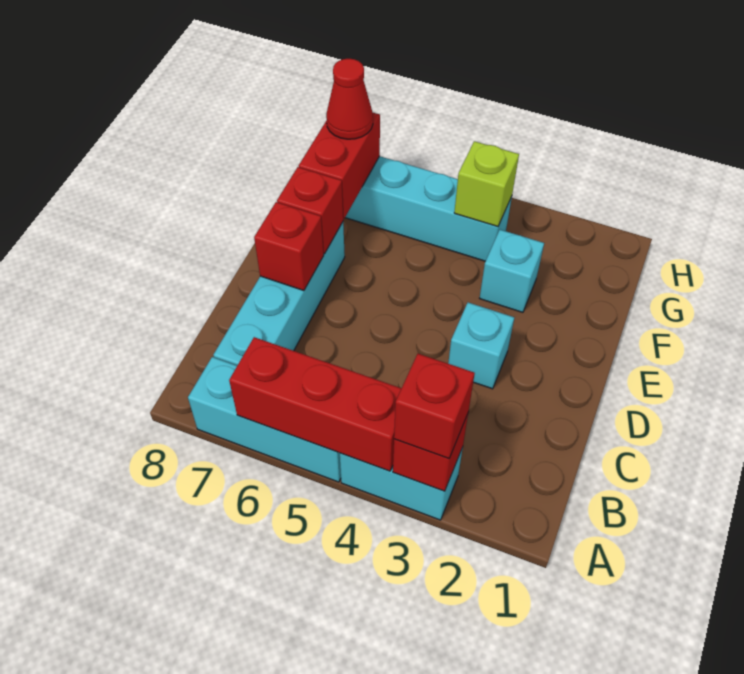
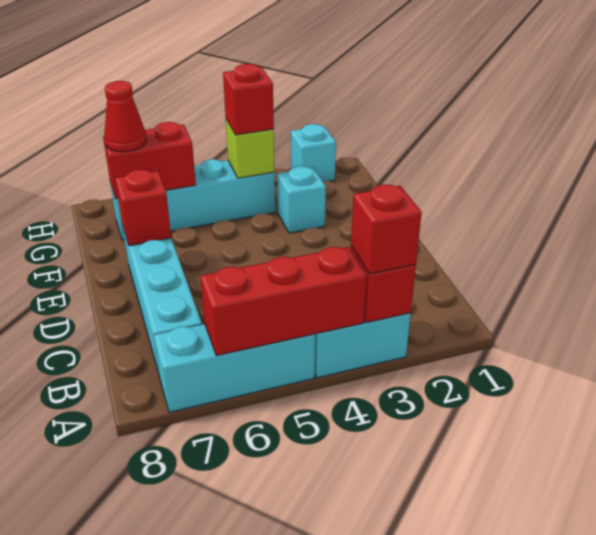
cyan 1x1 brick [448,303,514,389] -> cyan 1x1 brick moved to [291,124,336,181]
red 1x1 brick [254,202,324,291] -> red 1x1 brick moved to [223,64,274,135]
red 1x2 brick [299,113,380,219] -> red 1x2 brick turned to [103,122,196,199]

